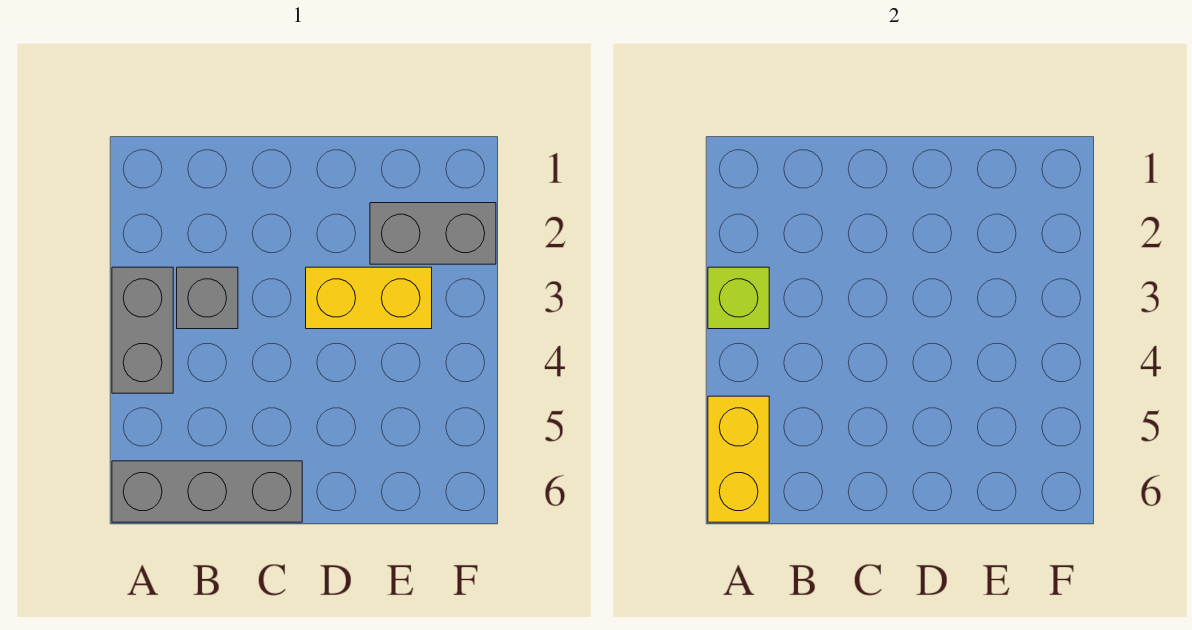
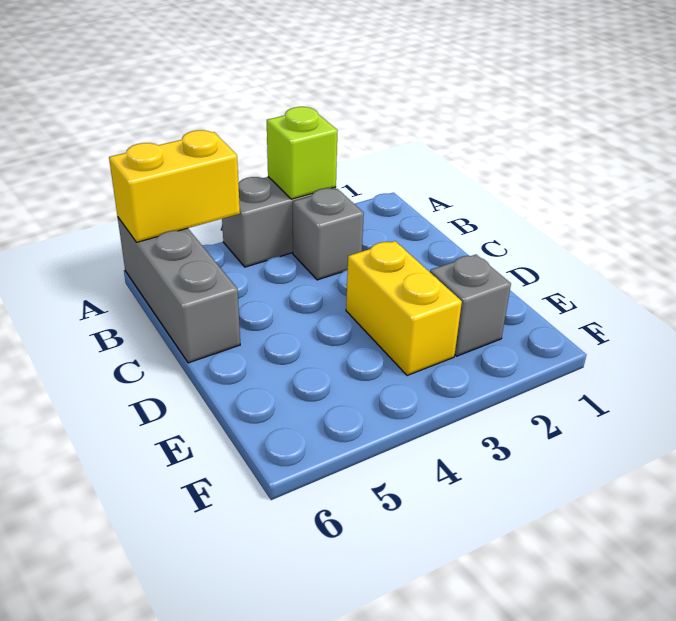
grey 1x2 brick [370,203,496,264] -> grey 1x1 brick [430,255,511,356]

